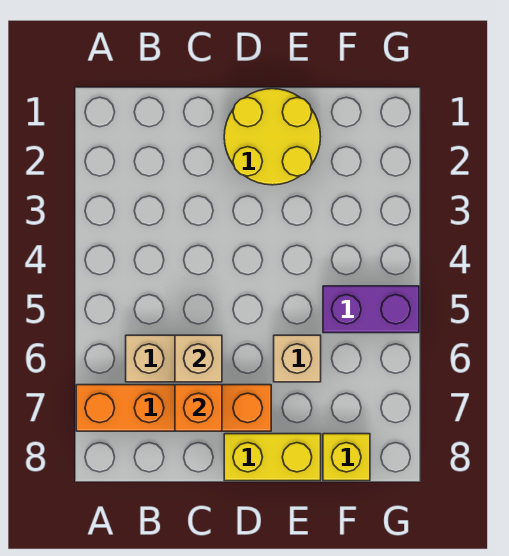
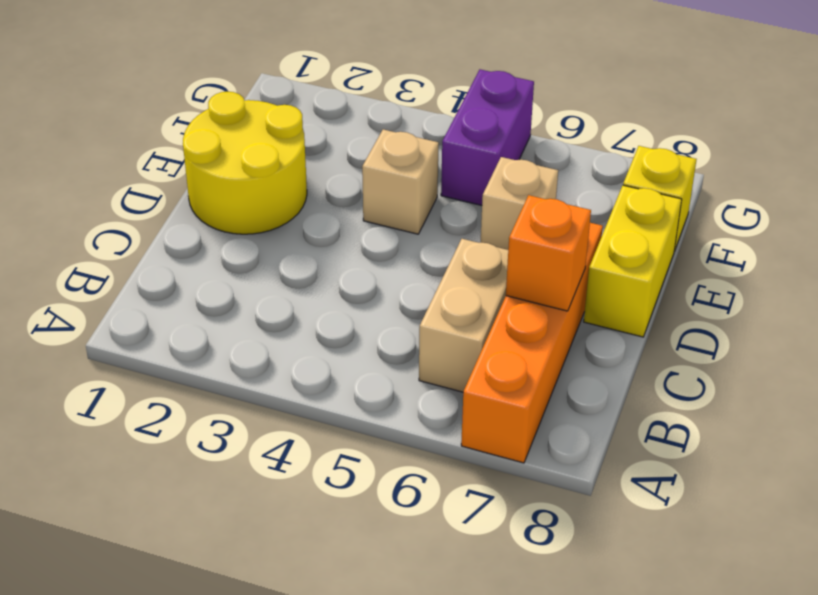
tan 1x1 brick [175,335,222,382] -> tan 1x1 brick moved to [362,129,439,234]

